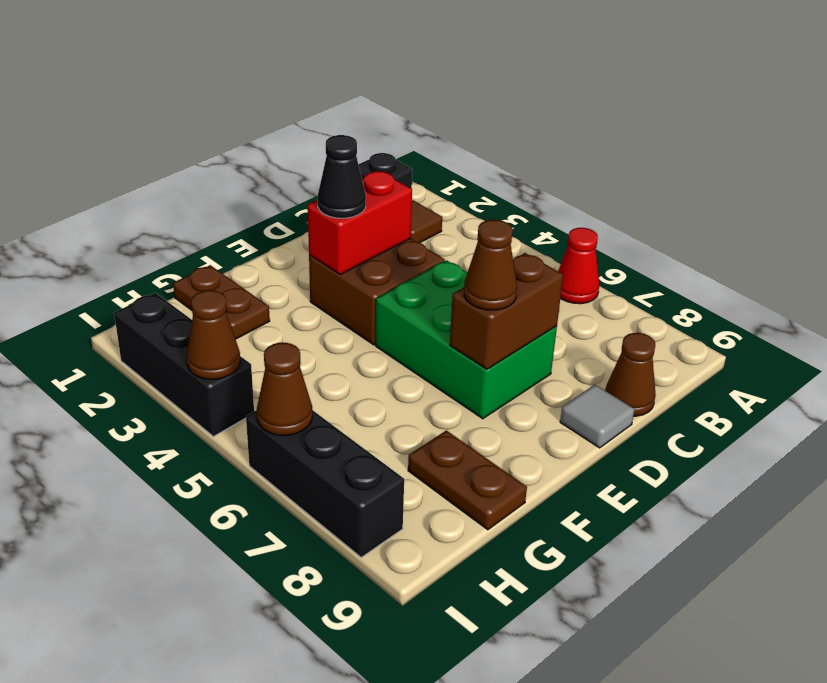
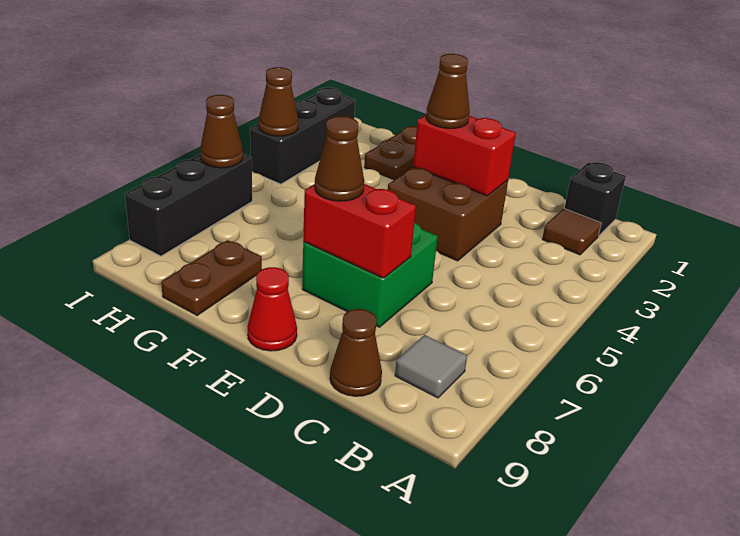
red 1x1 cone [558,228,599,304] -> red 1x1 cone moved to [248,267,297,351]
green 2x3 brick [376,260,557,419] -> green 2x2 brick [302,223,438,327]
brown 1x2 brick [450,253,563,369] -> red 1x2 brick [303,184,416,278]
grey 1x1 tile [560,385,635,448] -> grey 1x1 tile moved to [395,335,467,398]
black 1x1 cone [317,135,366,218] -> brown 1x1 cone [426,54,470,128]

